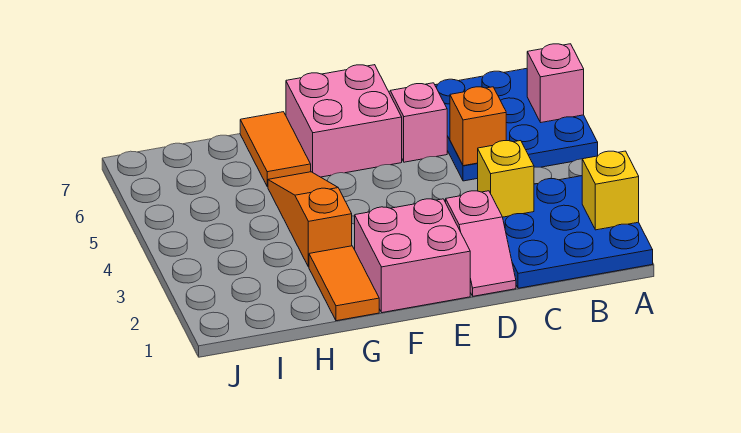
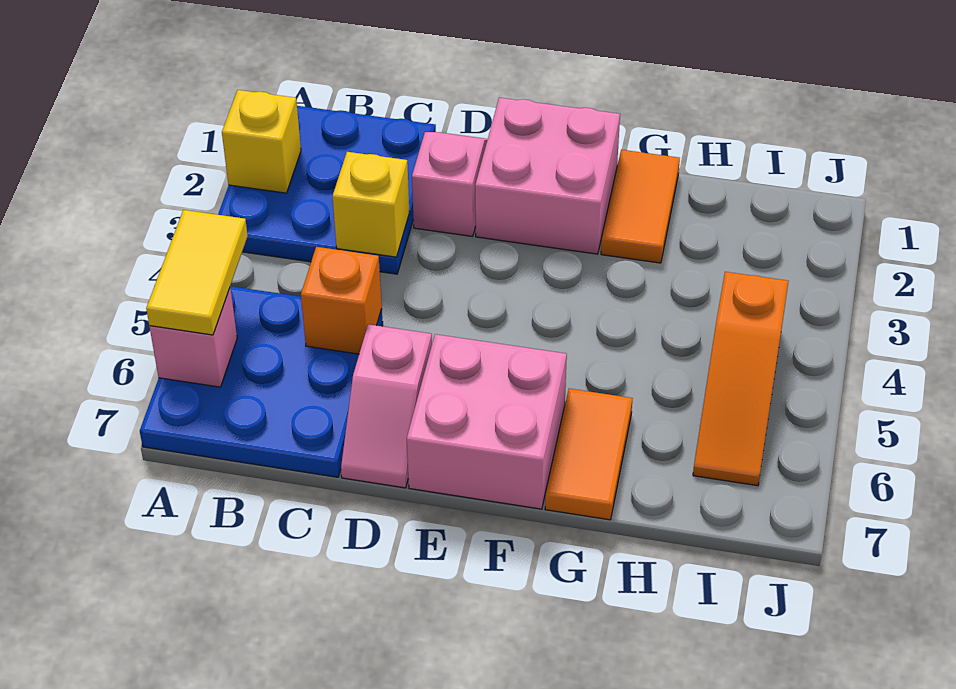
none -> yellow 1x2 tile [146,210,248,335]
orange 1x3 slope [268,172,352,267] -> orange 1x3 slope moved to [693,272,788,486]

